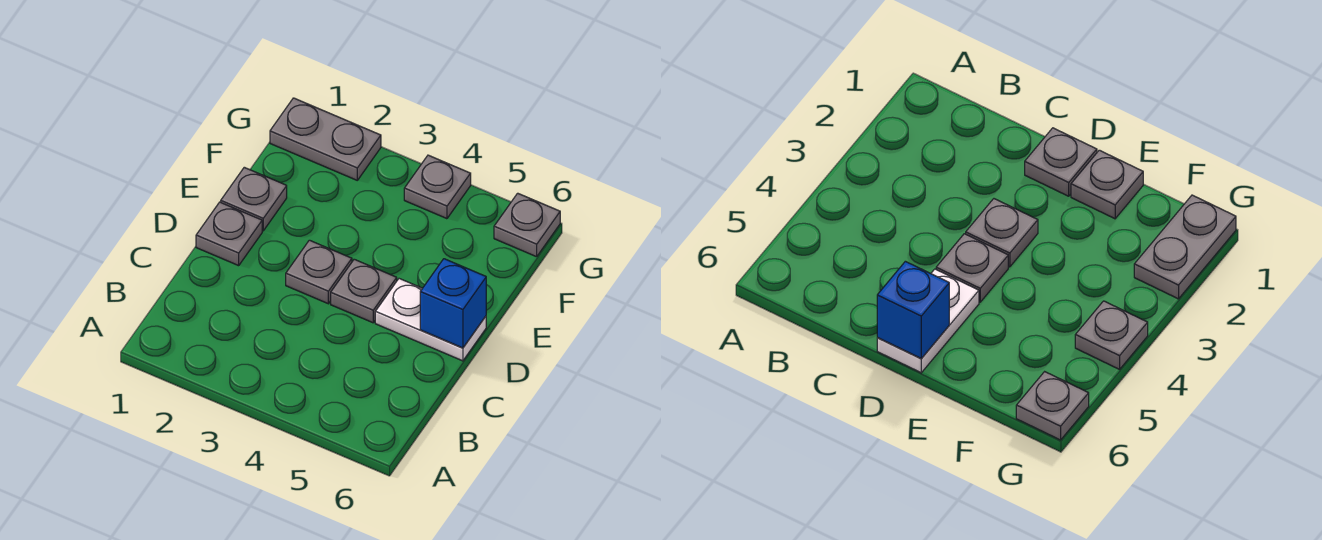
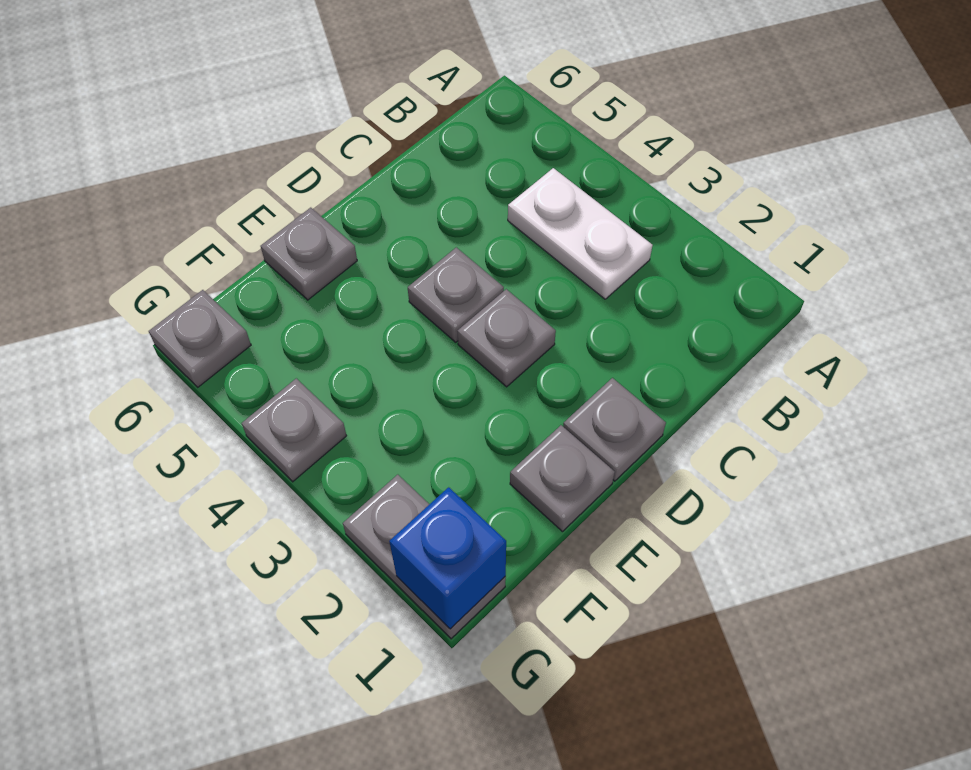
white 1x2 plate [375,279,486,361] -> white 1x2 plate moved to [508,168,653,299]
blue 1x1 brick [420,259,486,348] -> blue 1x1 brick moved to [389,487,506,629]
none -> grey 1x1 plate [261,208,357,300]

